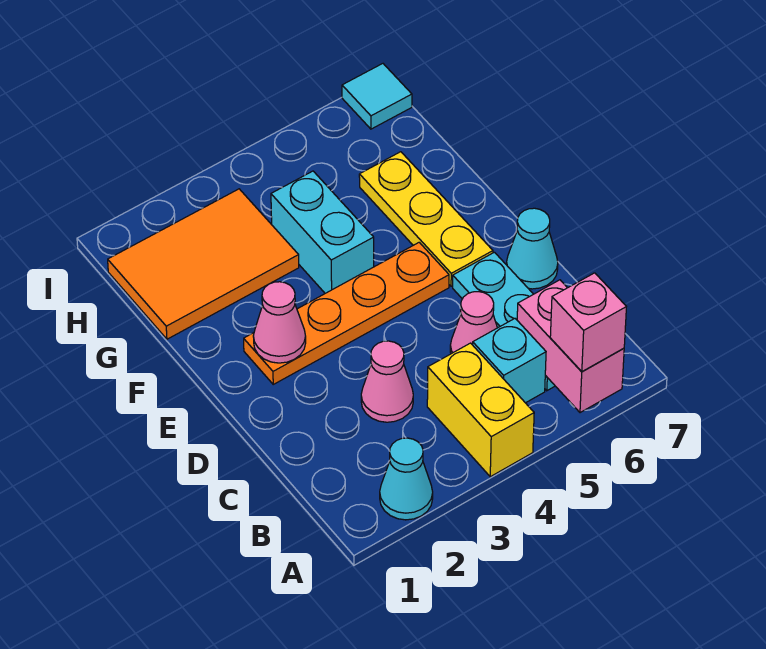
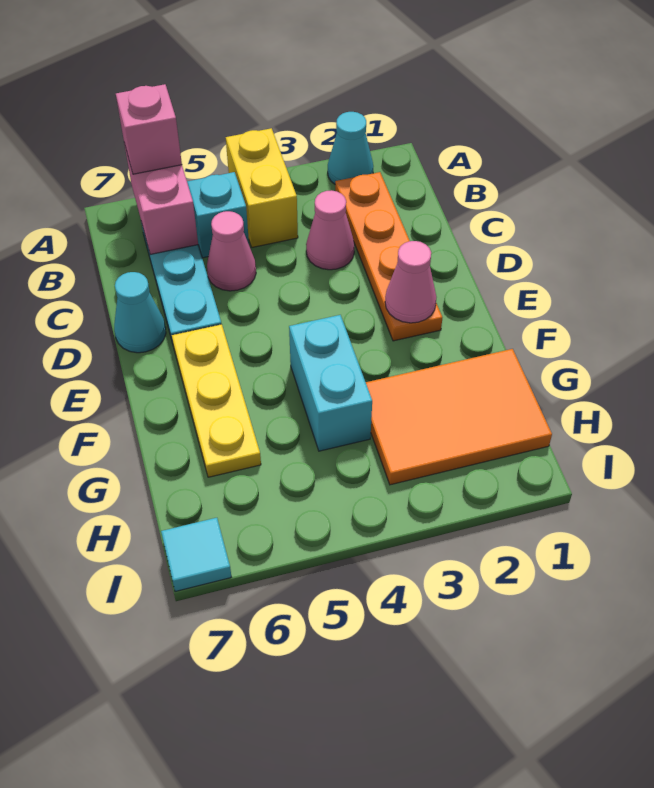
orange 1x4 plate [244,242,449,384] -> orange 1x4 plate turned to [335,172,442,341]

